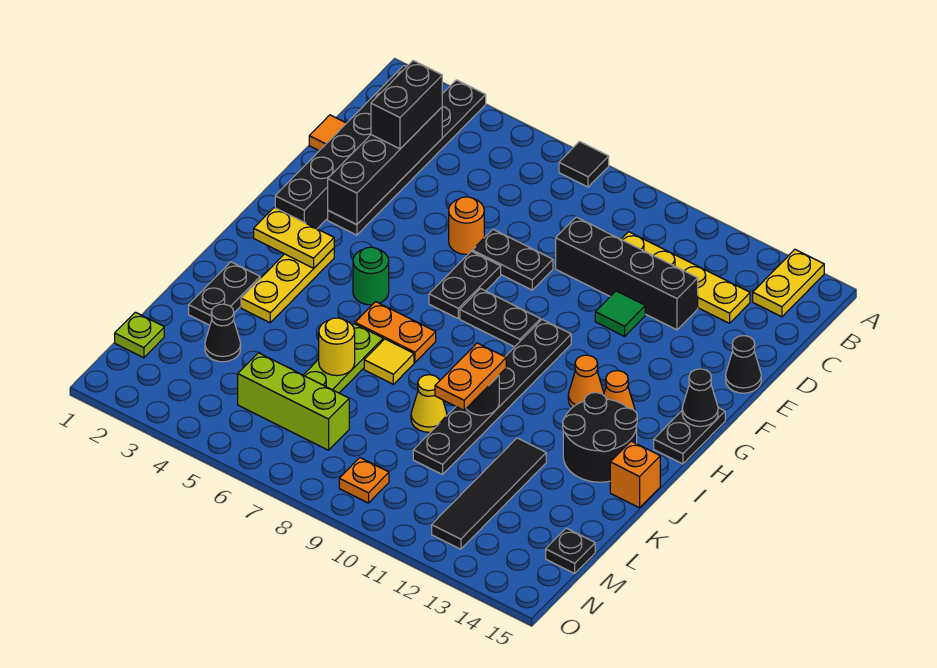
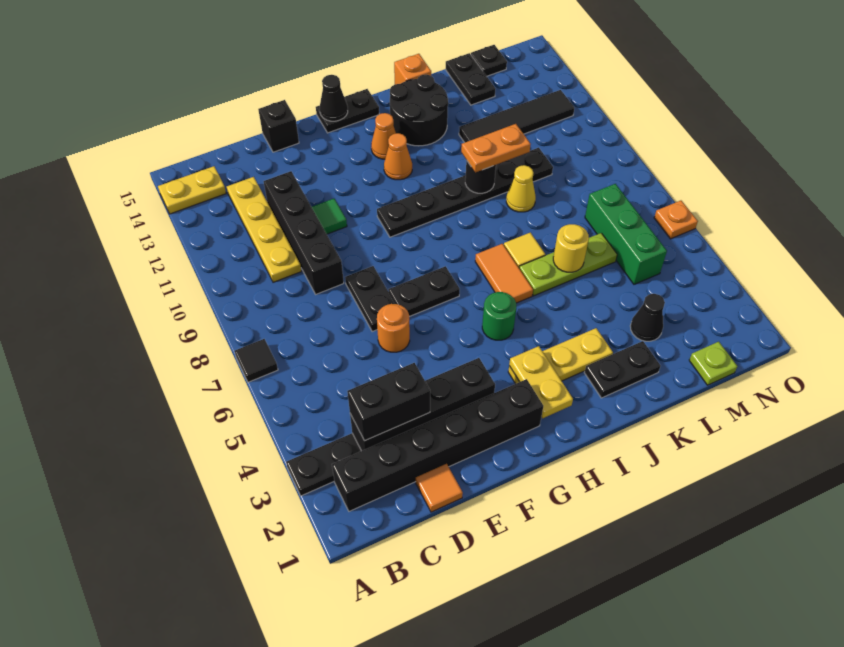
black 1x1 cone [726,336,761,393] -> black 1x1 brick [258,100,299,152]
black 1x2 plate [460,289,541,347] -> black 1x2 plate moved to [446,53,495,105]
orange 1x2 plate [355,302,436,362] -> orange 1x2 tile [475,244,533,303]
lime 1x3 brick [238,353,349,450] -> green 1x3 brick [585,184,667,284]
orange 1x1 plate [339,458,389,503] -> orange 1x1 plate moved to [654,201,698,239]

